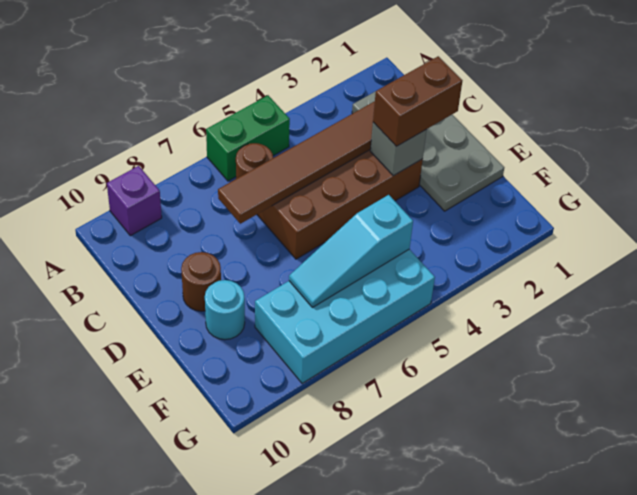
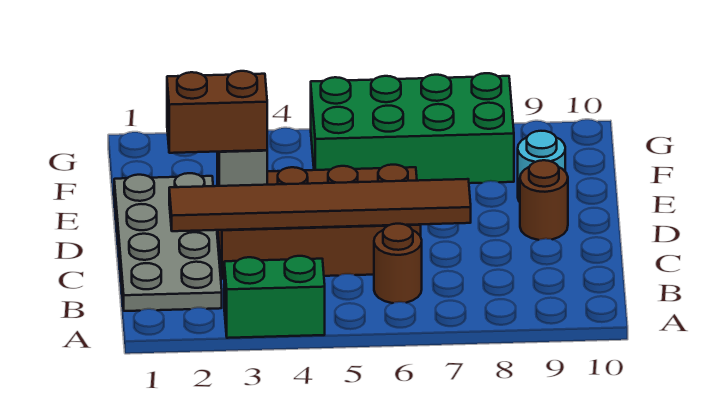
green 1x2 brick [206,95,290,181] -> green 1x2 brick moved to [224,256,325,338]
purple 1x1 brick [107,166,162,236] -> none
cyan 2x4 brick [255,249,435,383] -> green 2x4 brick [311,73,514,183]
cyan 1x3 slope [289,195,413,307] -> none

